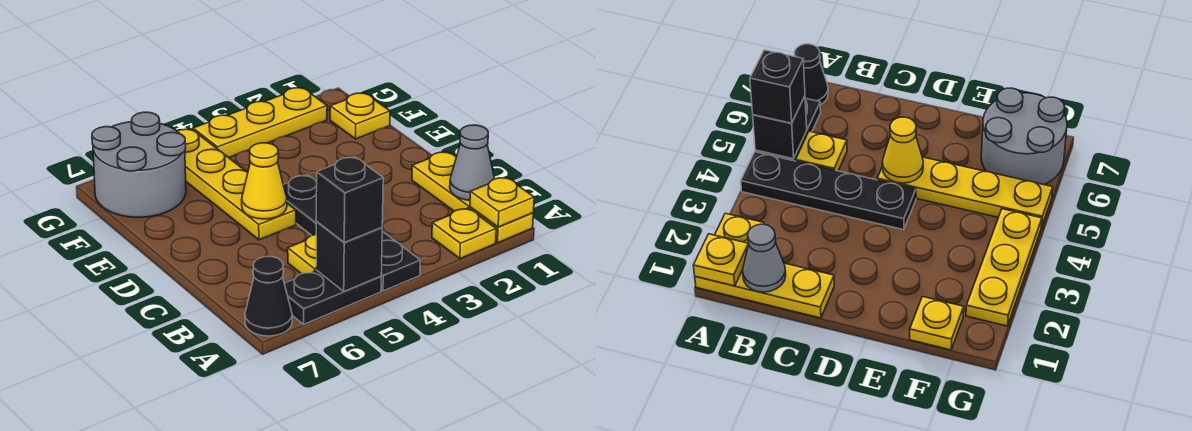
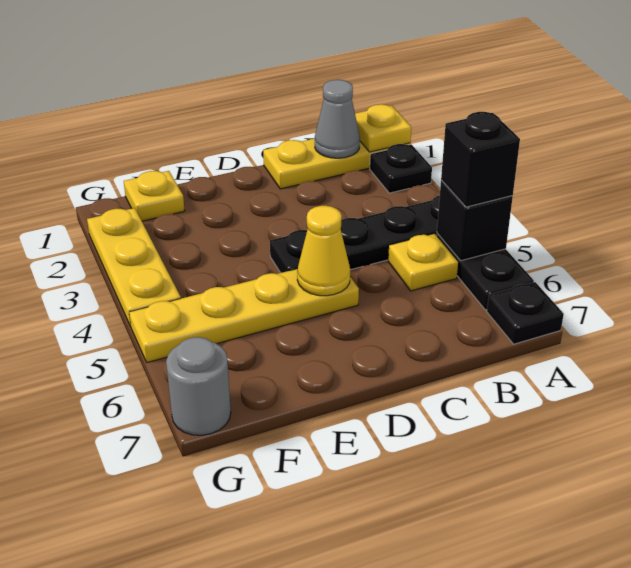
yellow 1x1 plate [432,208,496,259] -> black 1x1 plate [370,144,432,193]
black 1x1 cone [245,257,292,336] -> black 1x1 plate [487,282,564,344]
grey 2x2 round brick [92,112,186,217] -> grey 1x1 round brick [166,337,231,435]

